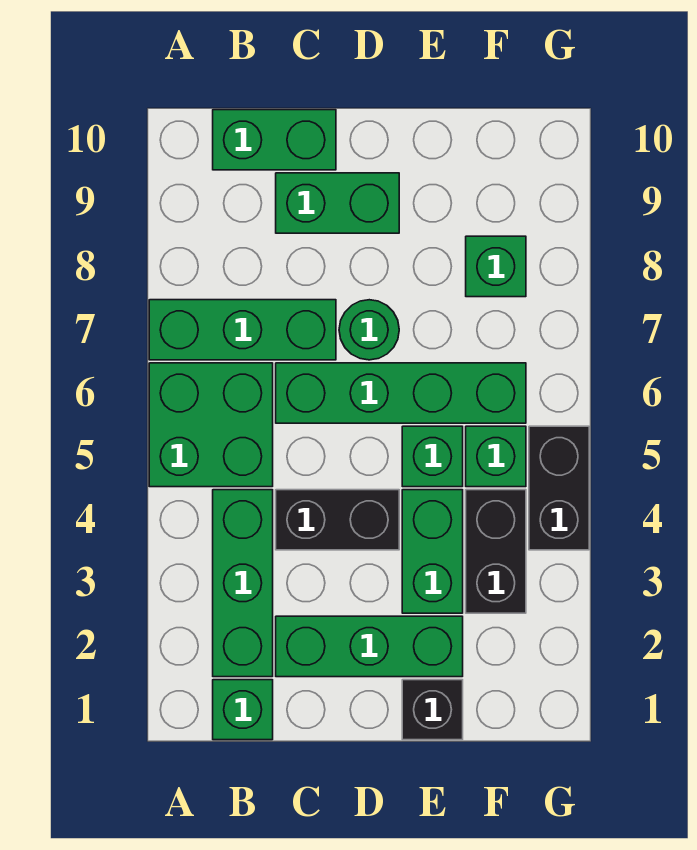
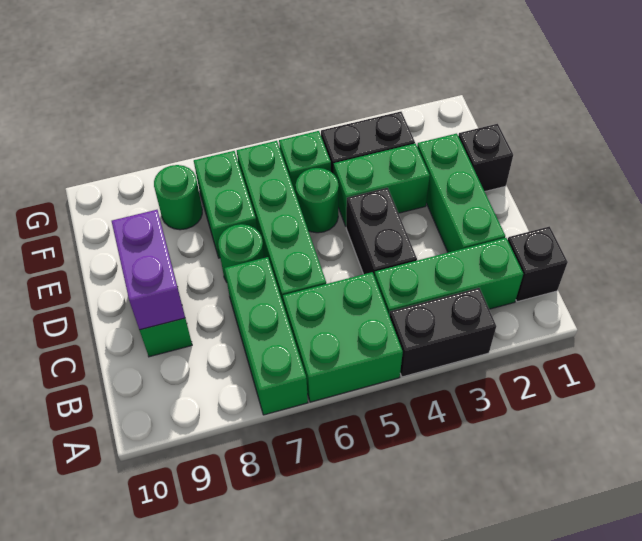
green 1x1 brick [213,680,273,740] -> black 1x1 brick [508,226,568,302]
green 1x2 brick [213,110,336,170] -> green 1x2 brick moved to [194,151,257,258]
none -> purple 1x2 brick [112,210,185,330]
green 1x1 brick [402,426,463,487] -> green 1x1 round brick [296,168,339,233]
green 1x1 brick [466,236,526,297] -> green 1x1 round brick [154,165,202,230]
black 1x2 brick [529,426,589,550] -> black 1x2 brick moved to [389,288,496,377]

